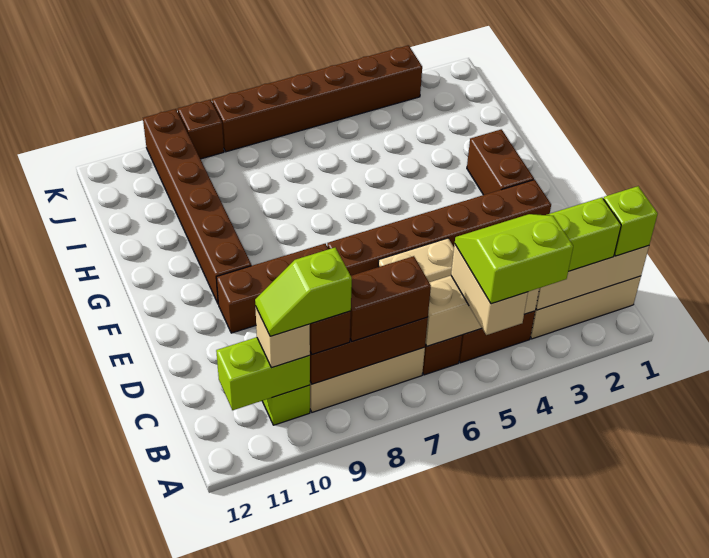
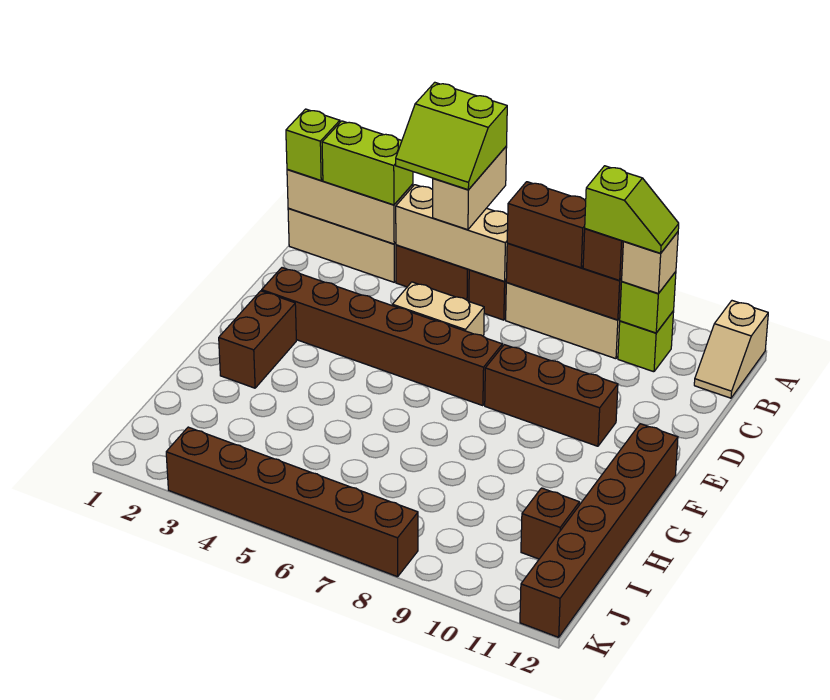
none -> tan 1x2 slope [694,301,768,398]
lime 1x2 brick [216,337,310,410] -> lime 1x1 brick [620,272,676,333]
brown 1x6 brick [143,109,251,303] -> brown 1x6 brick moved to [520,424,678,637]
brown 1x1 brick [178,100,224,159] -> brown 1x1 brick moved to [521,488,580,559]

